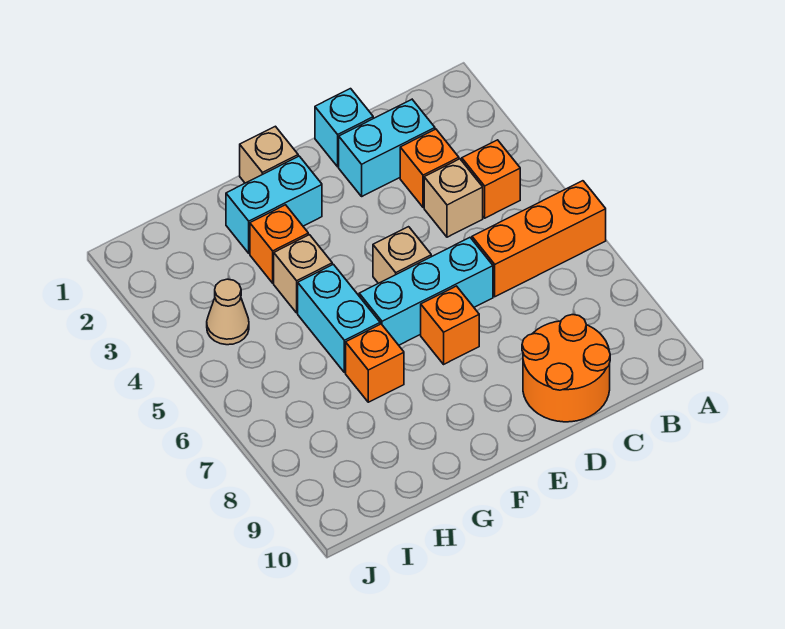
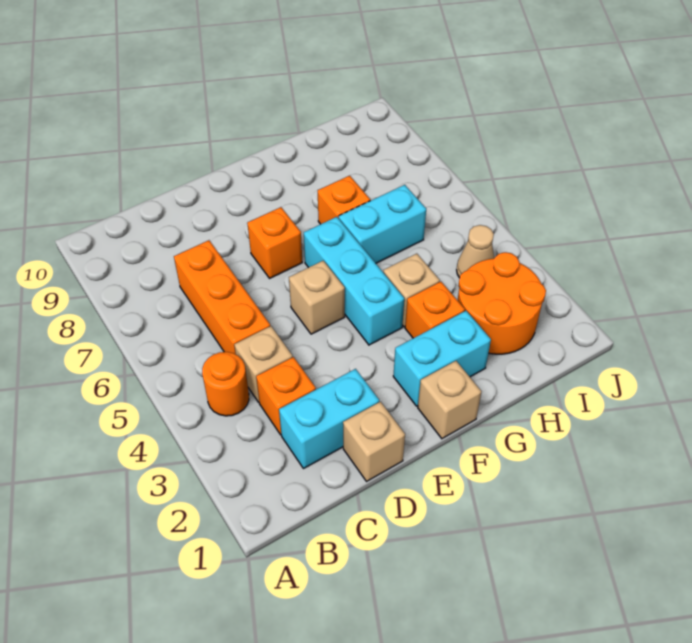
orange 1x3 brick [472,181,606,297] -> orange 1x3 brick turned to [174,240,270,354]
orange 1x1 brick [462,140,520,218] -> orange 1x1 round brick [202,352,249,416]
orange 2x2 round brick [522,315,610,422] -> orange 2x2 round brick moved to [458,252,546,354]
cyan 1x1 brick [315,89,373,167] -> tan 1x1 brick [343,402,405,481]
cyan 1x3 brick [359,238,493,345] -> cyan 1x3 brick turned to [304,217,404,345]
cyan 1x2 brick [298,264,380,373] -> cyan 1x2 brick turned to [339,185,426,263]

